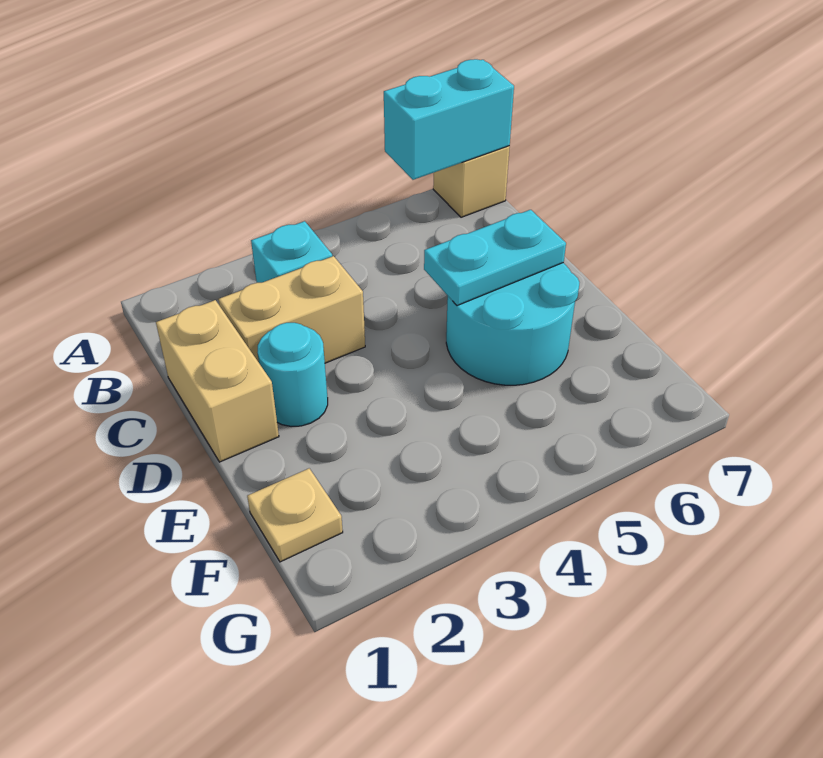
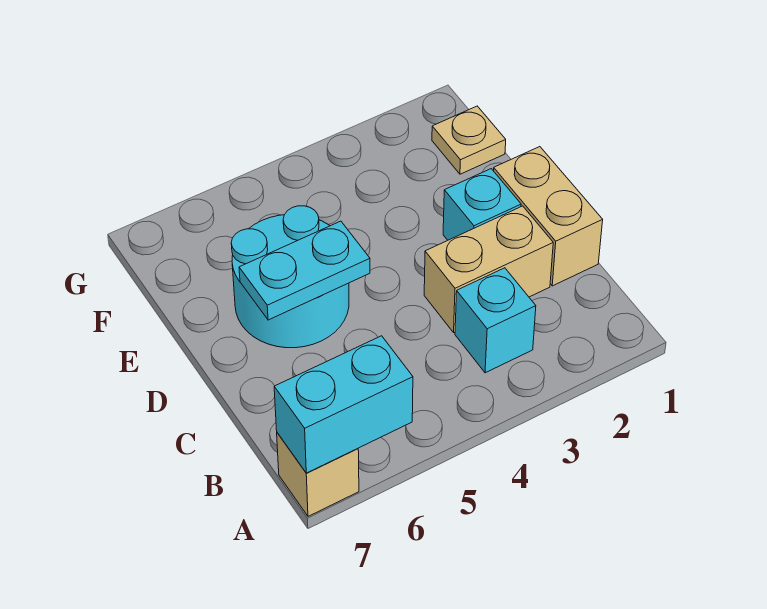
cyan 1x1 round brick [257,323,328,427] -> cyan 1x1 brick [443,169,521,240]

